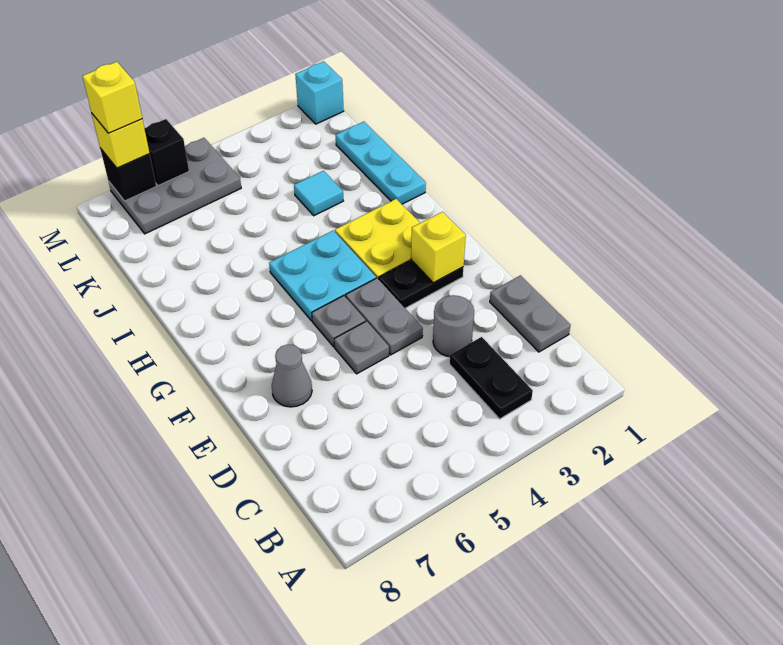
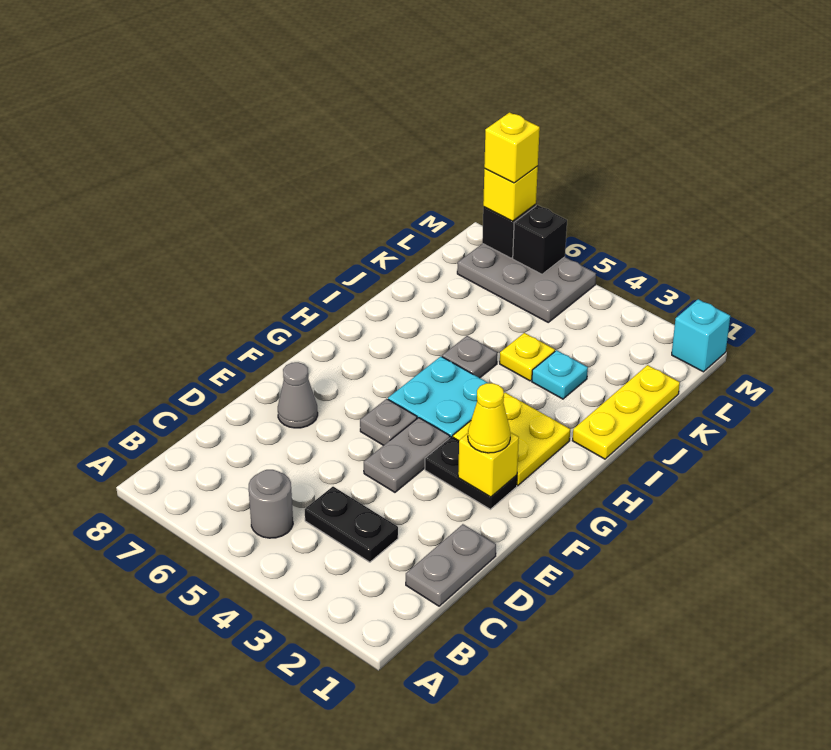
black 1x2 plate [450,337,533,419] -> black 1x2 plate turned to [305,487,398,562]
grey 1x1 round brick [433,295,474,357] -> grey 1x1 round brick moved to [249,470,293,538]
grey 1x1 plate [334,321,389,374] -> grey 1x1 plate moved to [442,336,497,378]
none -> yellow 1x1 cone [468,383,510,453]
cyan 1x3 plate [336,122,426,204] -> yellow 1x3 plate [572,365,680,459]
cyan 1x1 tile [294,171,343,216] -> cyan 1x1 plate [532,350,588,399]
none -> yellow 1x1 plate [500,333,555,381]

